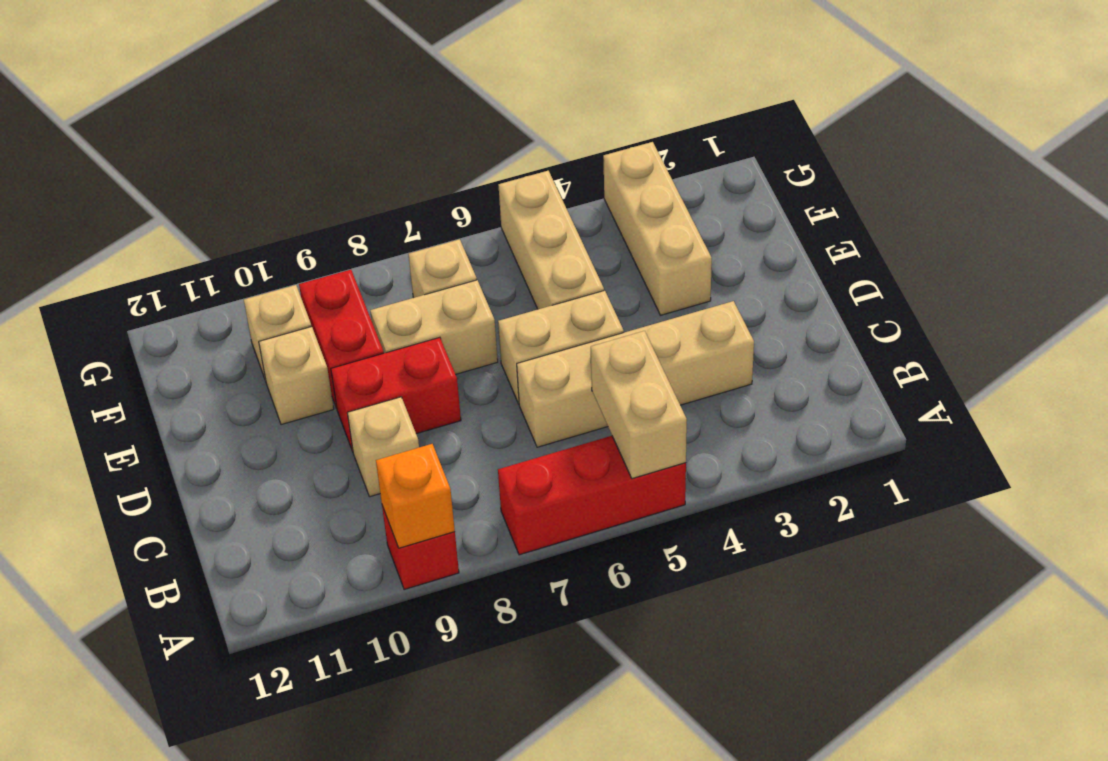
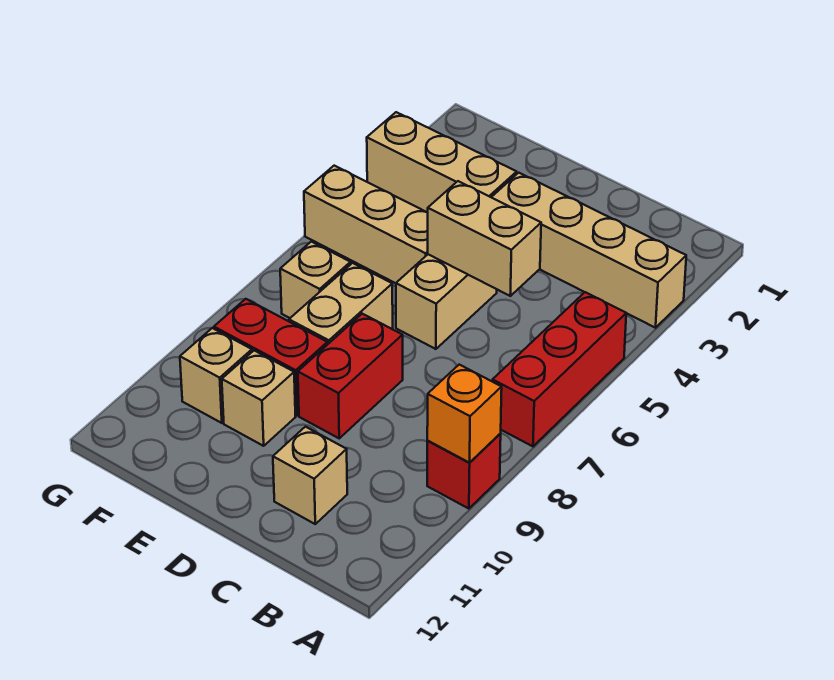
tan 1x2 brick [590,331,687,479] -> tan 1x2 brick moved to [428,181,541,296]
tan 1x4 brick [517,301,754,447] -> tan 1x4 brick turned to [491,173,686,328]
tan 1x1 brick [348,397,419,497] -> tan 1x1 brick moved to [273,427,347,524]

